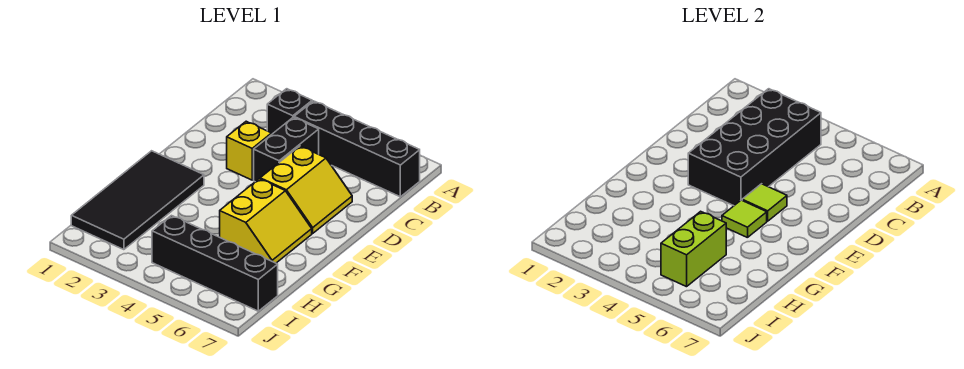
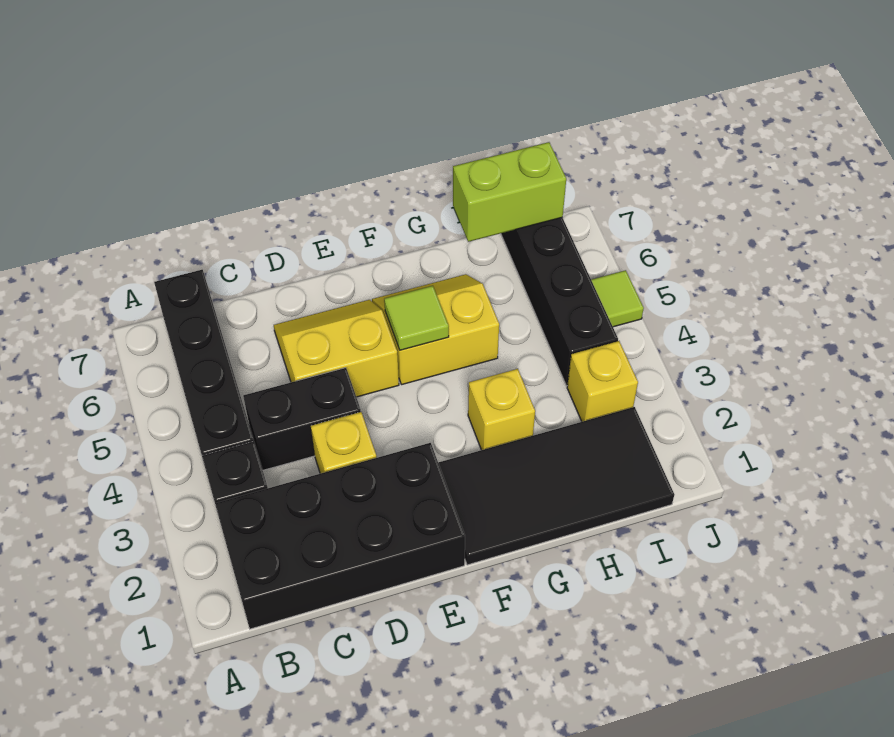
black 2x4 brick [688,89,821,206] -> black 2x4 brick moved to [215,443,465,629]
lime 1x1 tile [742,184,787,221] -> lime 1x1 tile moved to [591,270,644,327]
none -> yellow 1x1 brick [468,369,535,450]
lime 1x2 brick [661,211,726,287] -> lime 1x2 brick moved to [453,142,566,242]
none -> yellow 1x1 brick [567,341,638,422]

